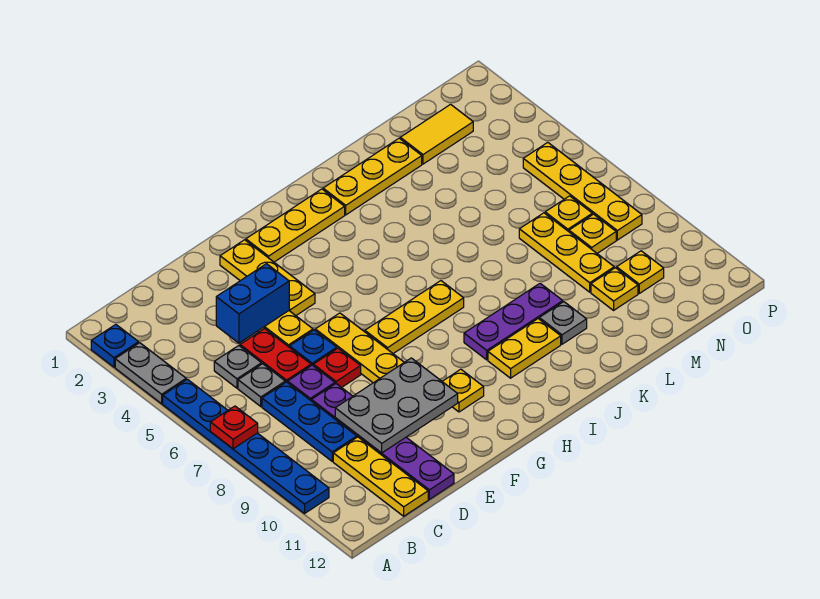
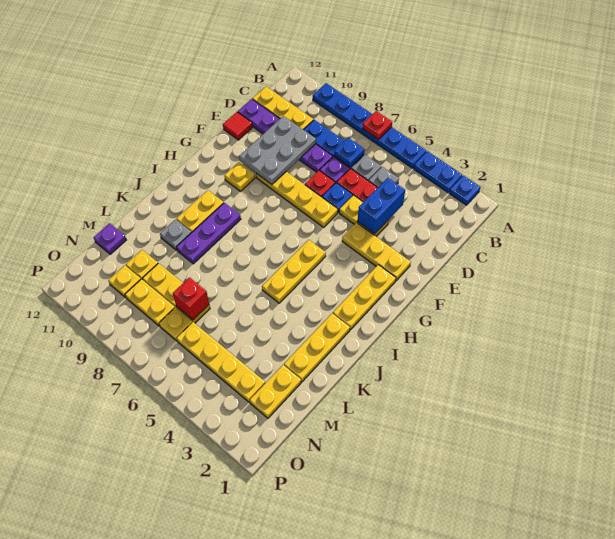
grey 1x2 plate [115,343,186,404] -> blue 1x2 plate [414,151,462,193]
none -> blue 1x1 plate [334,138,364,167]
none -> red 1x1 tile [223,112,253,140]
yellow 1x3 plate [365,281,464,353] -> yellow 1x3 plate moved to [262,240,326,303]
yellow 1x2 tile [400,104,473,164] -> yellow 1x2 plate [250,365,301,418]
none -> red 1x1 brick [173,277,209,320]
none -> purple 1x1 plate [93,223,126,254]
yellow 1x1 plate [569,214,616,253] -> yellow 1x2 plate [125,279,175,326]
yellow 1x4 plate [523,142,642,240] -> yellow 1x4 plate moved to [177,322,265,402]

